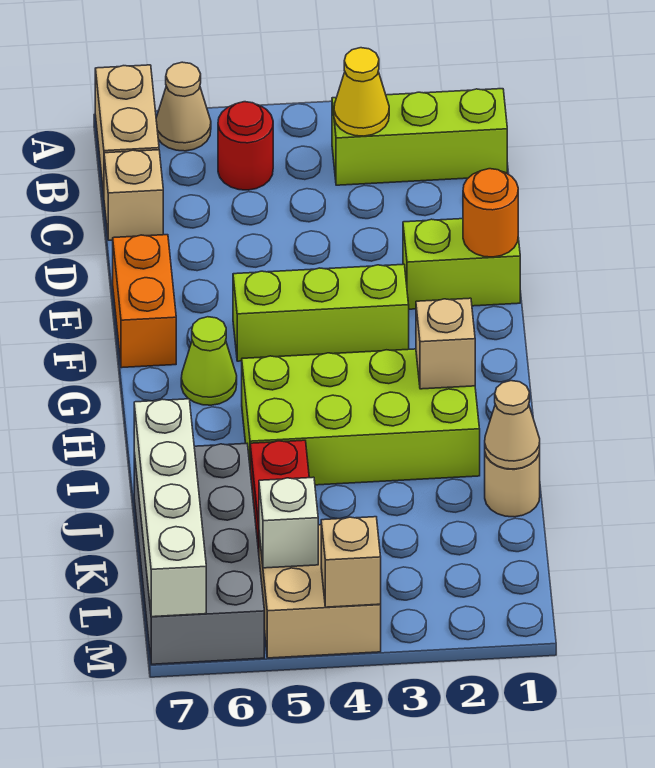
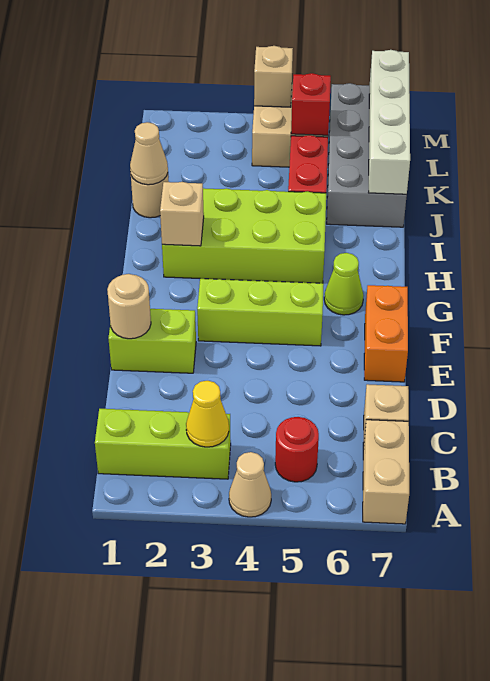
tan 1x1 cone [156,62,211,151] -> tan 1x1 cone moved to [229,452,271,517]
orange 1x1 round brick [463,169,518,257] -> tan 1x1 round brick [107,274,151,339]
white 1x1 brick [259,477,318,568] -> red 1x1 brick [291,73,331,135]

